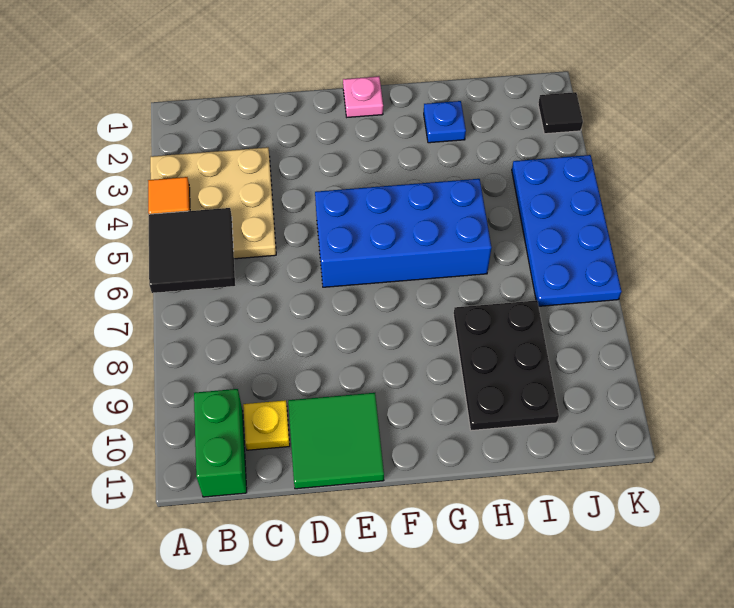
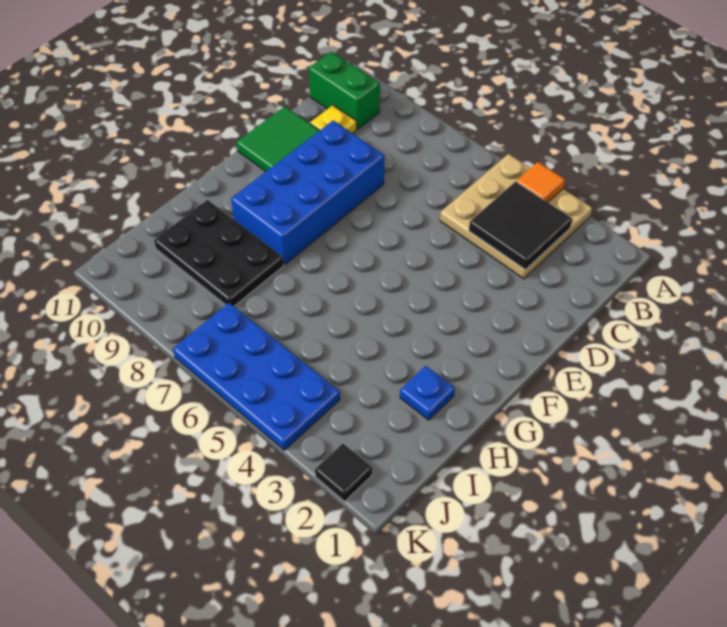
black 2x2 tile [149,208,235,293] -> black 2x2 tile moved to [469,182,572,270]
blue 2x4 brick [315,179,491,287] -> blue 2x4 brick moved to [231,120,385,265]
pink 1x1 plate [343,76,383,117] -> none

